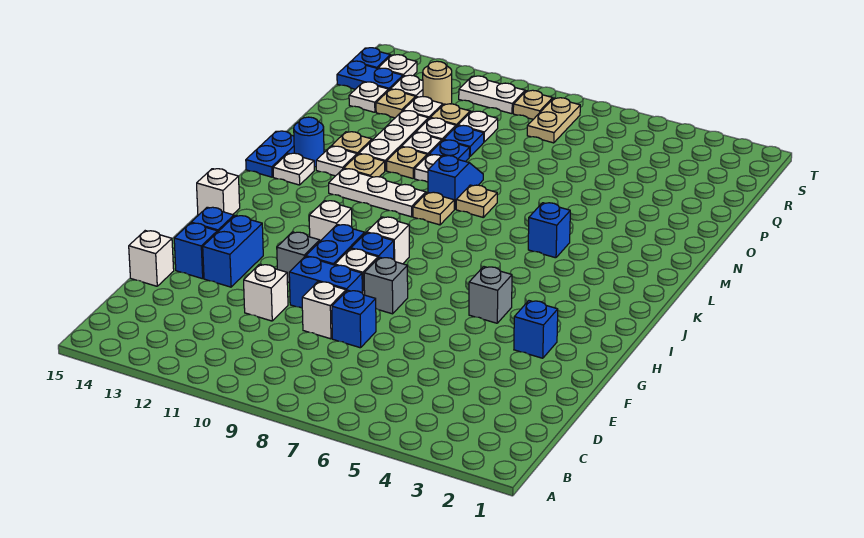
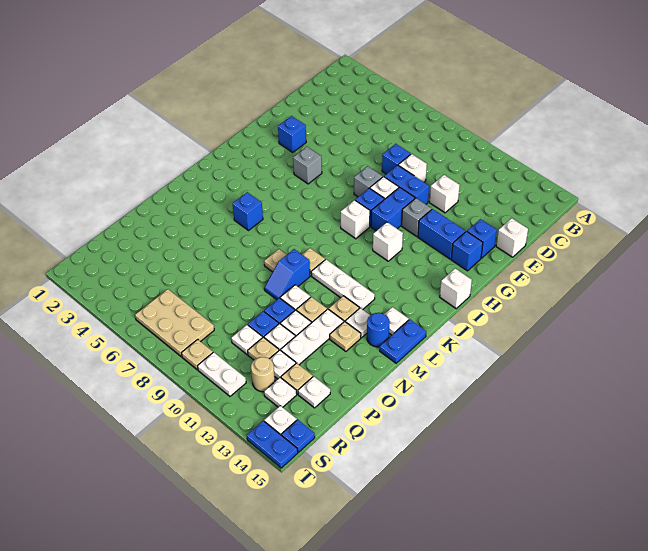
blue 1x2 brick [203,216,263,287] -> blue 1x2 brick turned to [418,209,466,259]
tan 1x2 plate [527,98,580,143] -> tan 2x3 plate [135,289,214,357]
blue 1x2 plate [337,61,403,90] -> blue 1x2 plate moved to [247,421,298,468]

